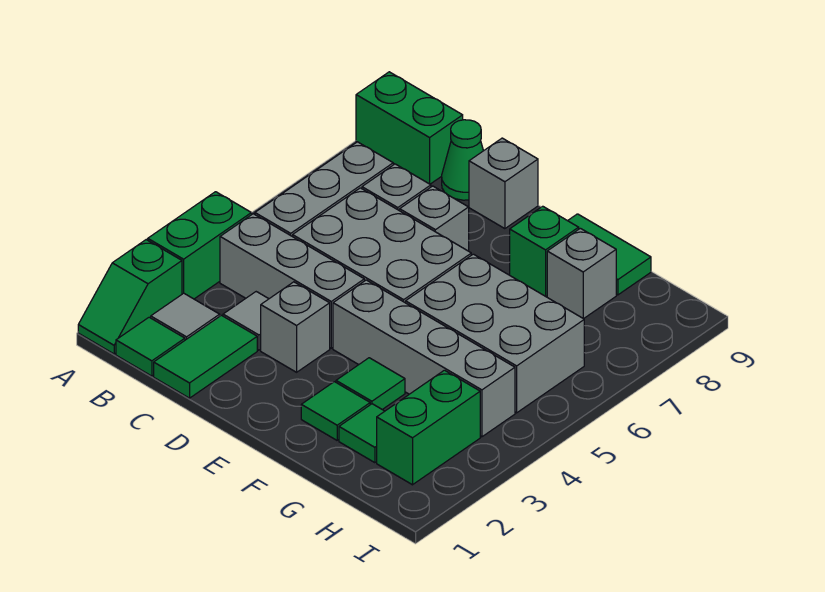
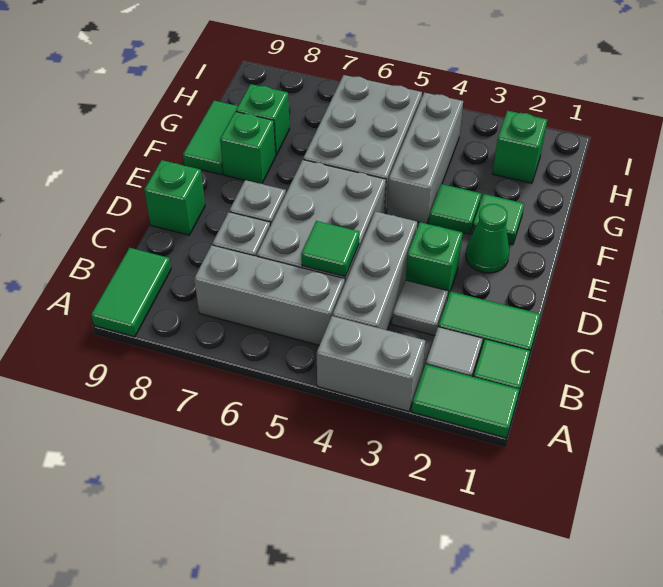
green 1x2 slope [78,240,182,354] -> green 1x2 tile [412,364,520,438]
green 1x2 brick [148,192,251,299] -> grey 1x2 brick [317,316,425,411]
green 1x2 brick [356,72,463,184] -> green 1x2 tile [91,248,171,337]
green 1x1 cone [442,120,483,200] -> green 1x1 cone moved to [466,204,509,273]
grey 1x1 brick [261,282,330,372] -> green 1x1 brick [406,222,463,299]
grey 1x1 brick [469,138,538,229] -> green 1x1 brick [144,160,205,235]
grey 1x4 brick [333,280,515,437] -> grey 1x3 brick [387,92,463,224]
green 1x1 tile [339,404,385,463] -> green 1x1 tile moved to [301,221,359,276]
grey 1x1 brick [547,228,616,319] -> green 1x1 brick [236,84,289,155]
green 1x2 brick [377,370,480,485] -> green 1x1 brick [492,111,547,183]

